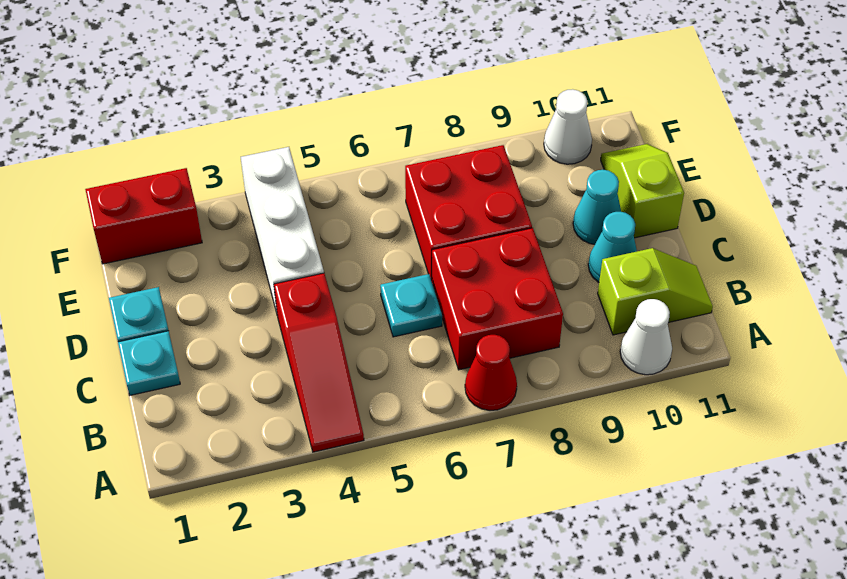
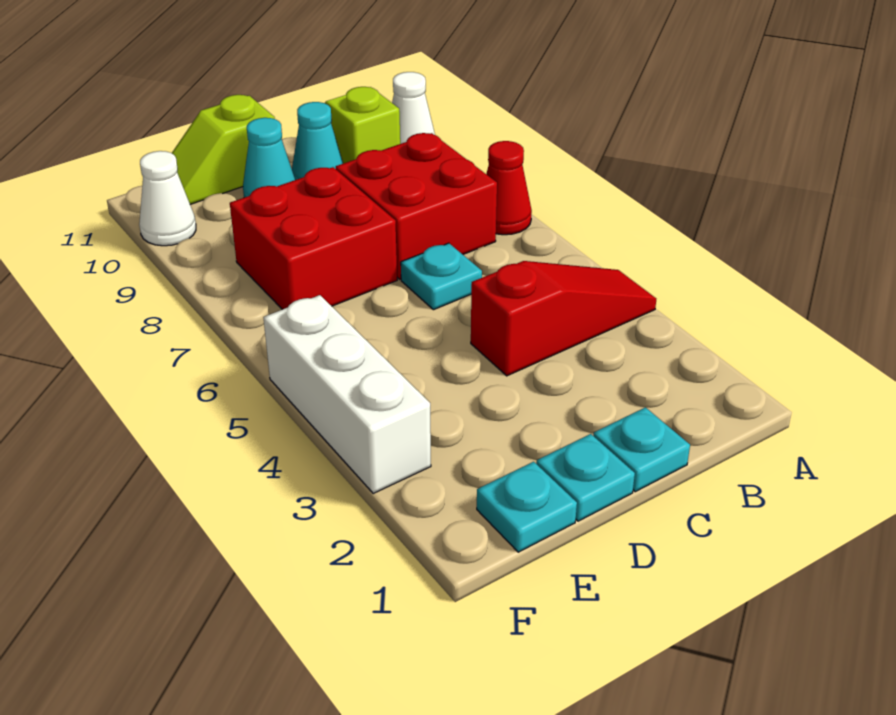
white 1x3 brick [241,147,324,316] -> white 1x3 brick turned to [263,295,431,493]
none -> cyan 1x1 plate [477,462,577,552]
red 1x2 brick [85,168,202,264] -> none

